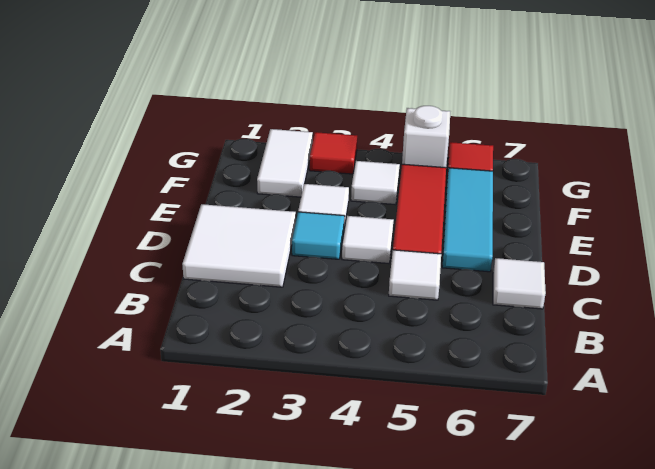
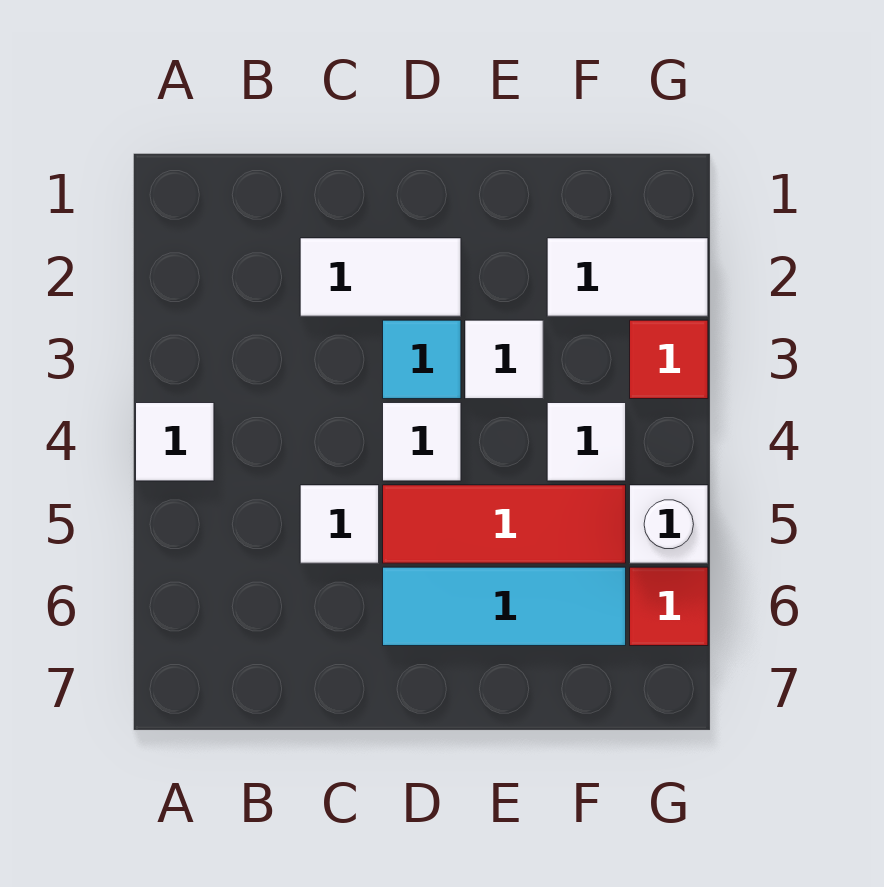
white 2x2 tile [182,204,296,287] -> white 1x2 tile [300,238,461,316]
white 1x1 tile [493,258,546,309] -> white 1x1 tile moved to [136,403,214,481]

